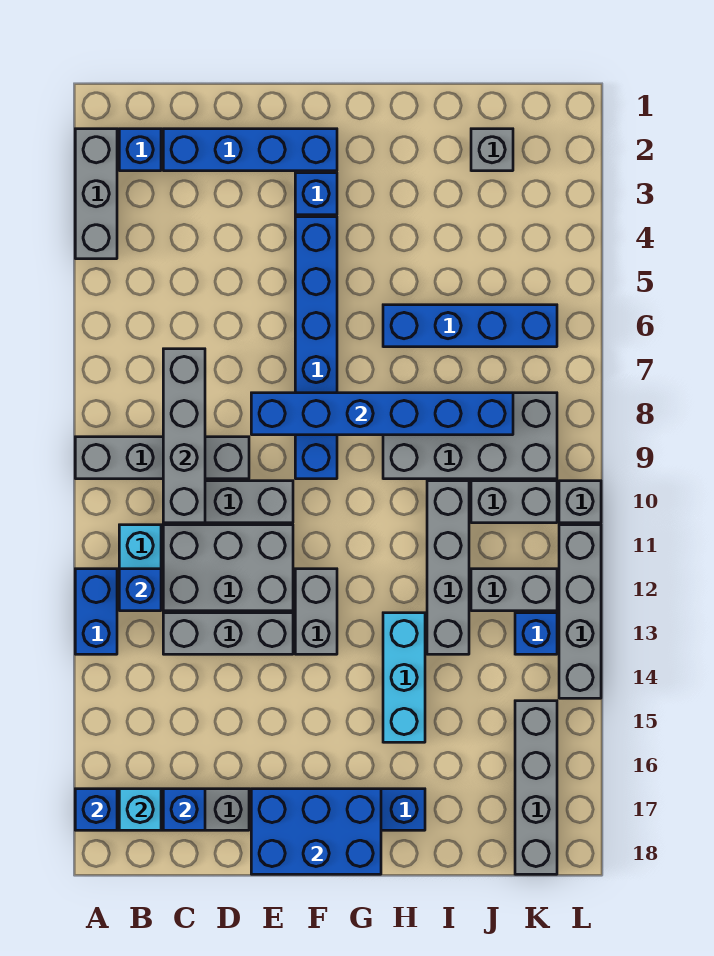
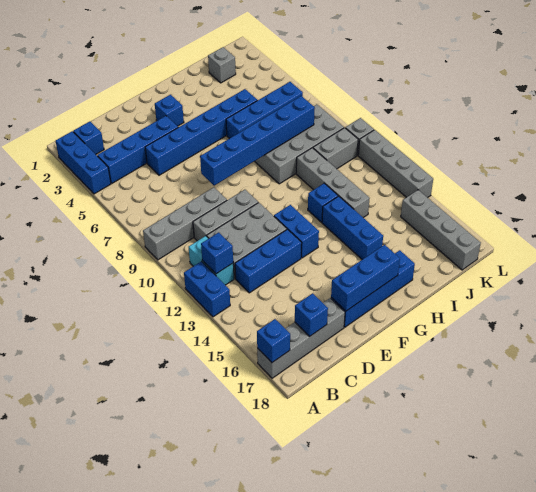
grey 1x3 brick [75,129,117,259] -> blue 1x3 brick [56,131,111,194]
cyan 1x1 brick [119,789,161,830] -> none
blue 1x4 brick [163,129,337,171] -> blue 1x4 brick moved to [97,116,178,183]
grey 1x4 brick [163,349,205,523] -> none
grey 1x3 brick [163,613,293,654] -> blue 1x3 brick [235,229,302,293]
blue 2x3 brick [251,789,381,874] -> blue 1x3 brick [331,245,400,311]
blue 1x6 brick [295,217,337,479] -> blue 1x6 brick turned to [145,89,257,175]
grey 1x2 brick [295,569,337,654] -> blue 1x2 brick [274,205,319,258]
cyan 1x3 brick [383,613,425,742] -> blue 1x3 brick [322,196,383,260]
grey 1x2 brick [471,569,557,611] -> none
blue 1x1 brick [515,613,557,654] -> blue 1x1 brick moved to [308,183,338,222]

